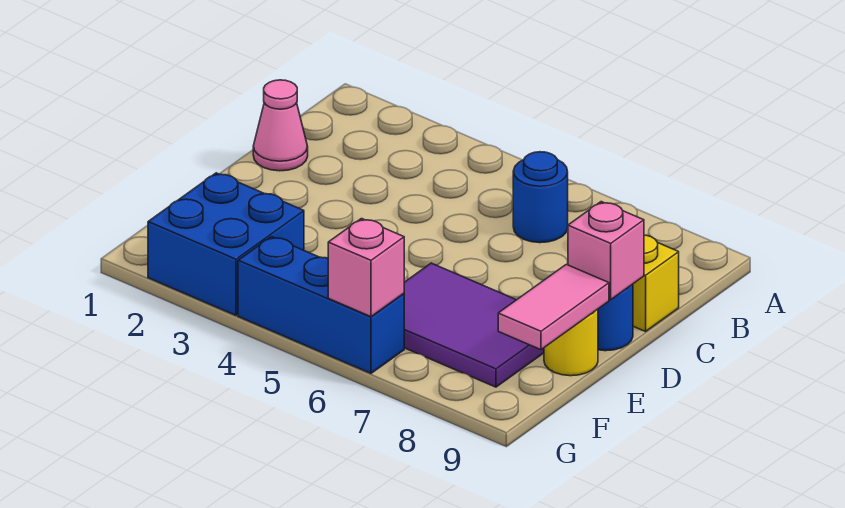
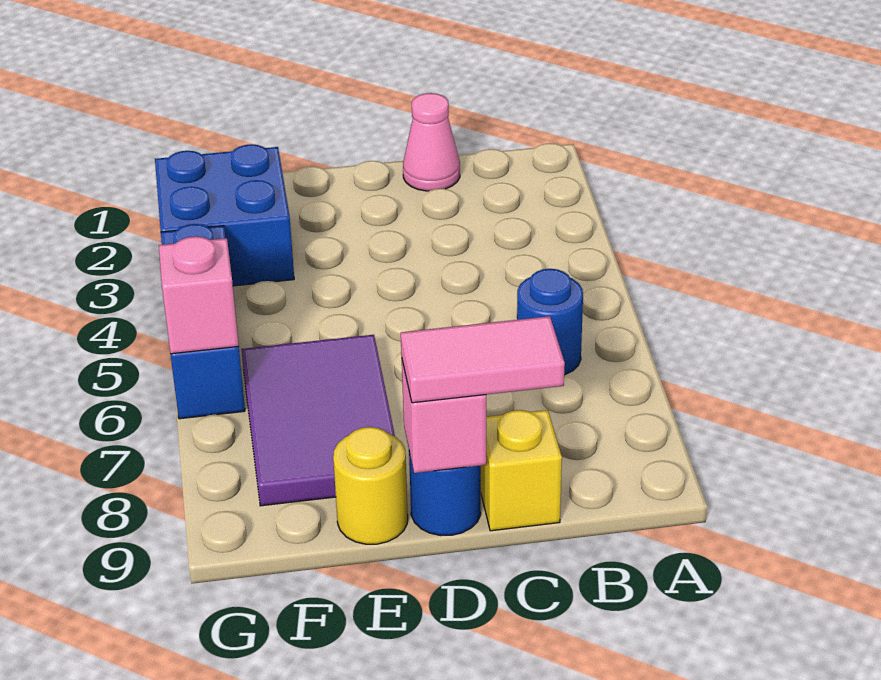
pink 1x2 tile [498,264,609,350] -> pink 1x2 tile moved to [401,316,565,403]

